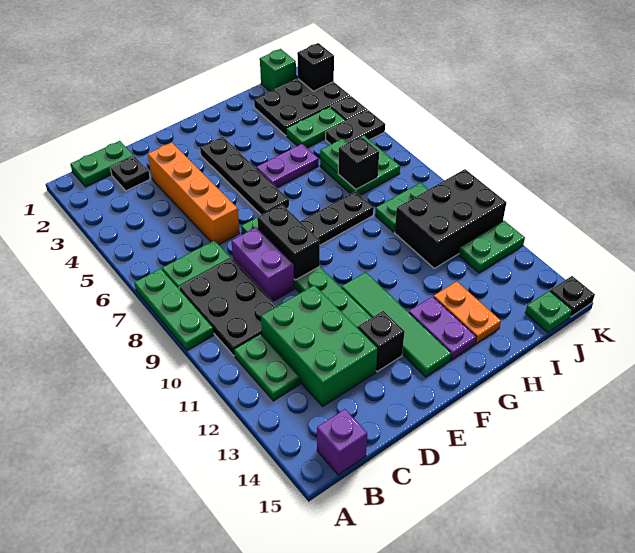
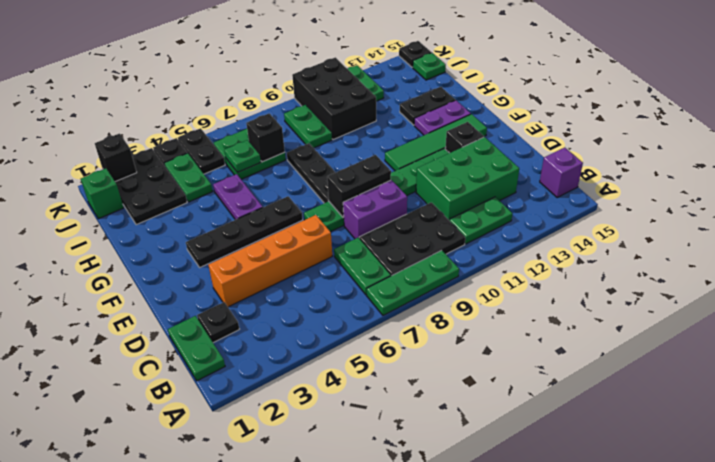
orange 1x2 plate [434,281,501,344] -> black 1x2 plate [400,87,455,125]

